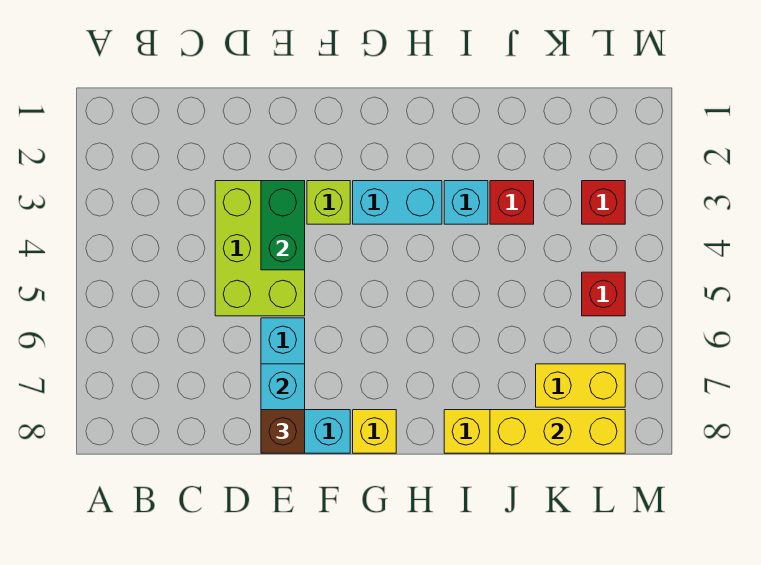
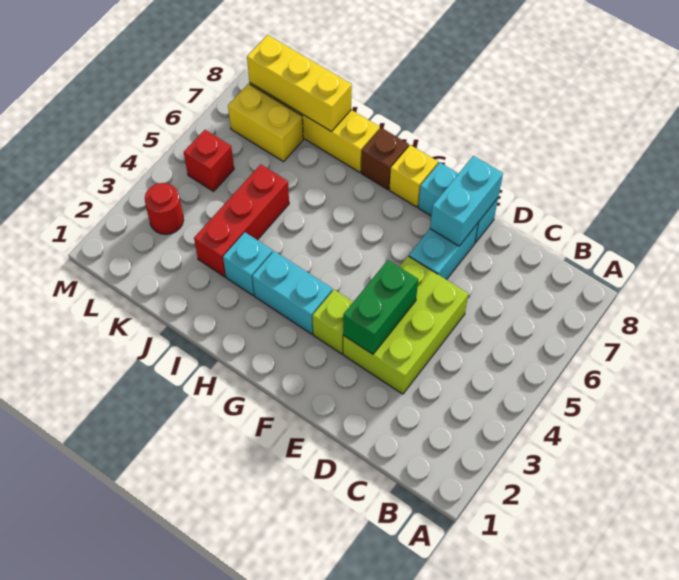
brown 1x1 brick [261,410,305,453] -> brown 1x1 brick moved to [361,128,409,190]
red 1x1 brick [490,181,534,224] -> red 1x3 brick [194,164,289,277]
red 1x1 brick [582,181,625,224] -> red 1x1 round brick [145,183,184,234]

